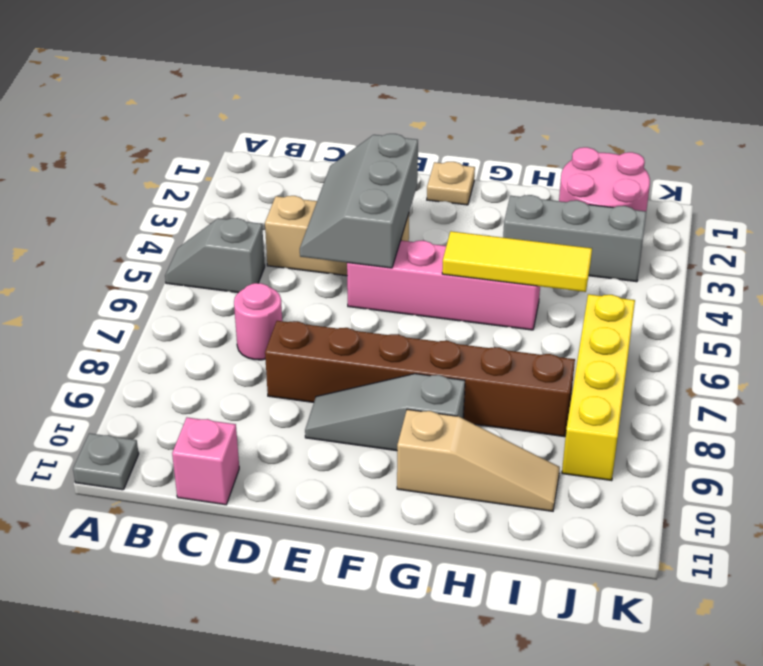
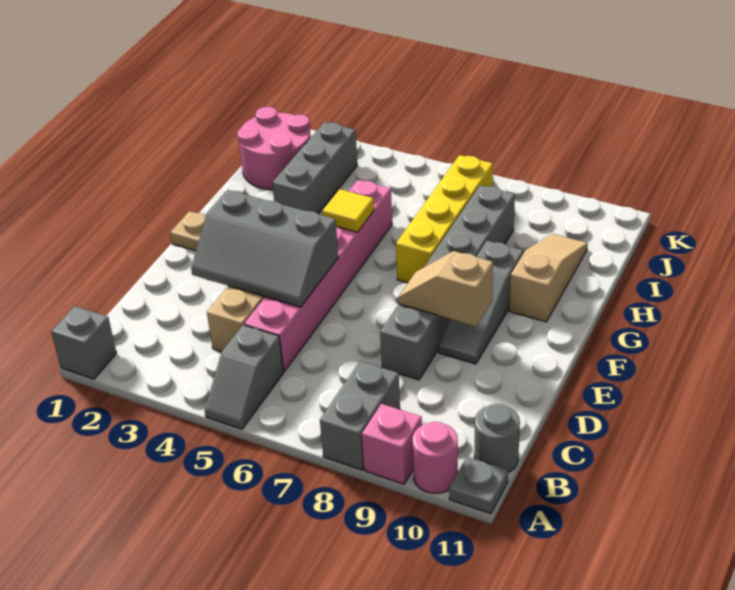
none -> grey 1x1 brick [51,306,116,379]
none -> grey 1x2 brick [320,361,400,470]
none -> grey 1x1 round brick [474,404,520,473]
pink 1x1 round brick [234,283,282,360] -> pink 1x1 round brick moved to [412,422,458,493]
pink 1x1 brick [172,417,239,505] -> pink 1x1 brick moved to [362,404,422,484]
brown 1x6 brick [265,321,575,437] -> grey 1x6 brick [380,185,515,380]
pink 1x4 brick [347,241,540,330] -> pink 1x6 brick [244,180,392,371]
none -> tan 1x2 slope [398,251,493,326]
yellow 1x3 tile [442,231,592,292] -> yellow 1x1 tile [322,189,374,232]
yellow 1x4 brick [562,294,635,481] -> yellow 1x4 brick turned to [396,155,493,283]

